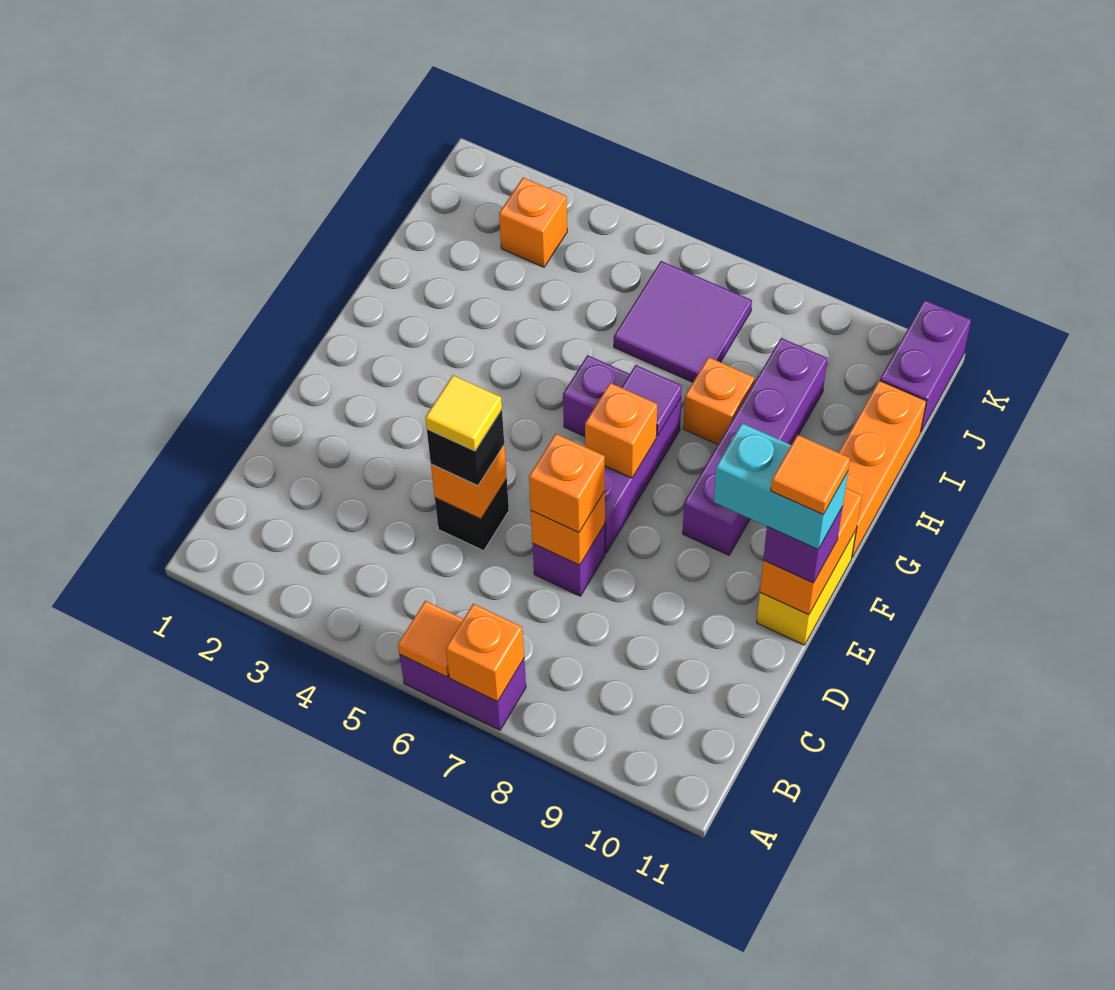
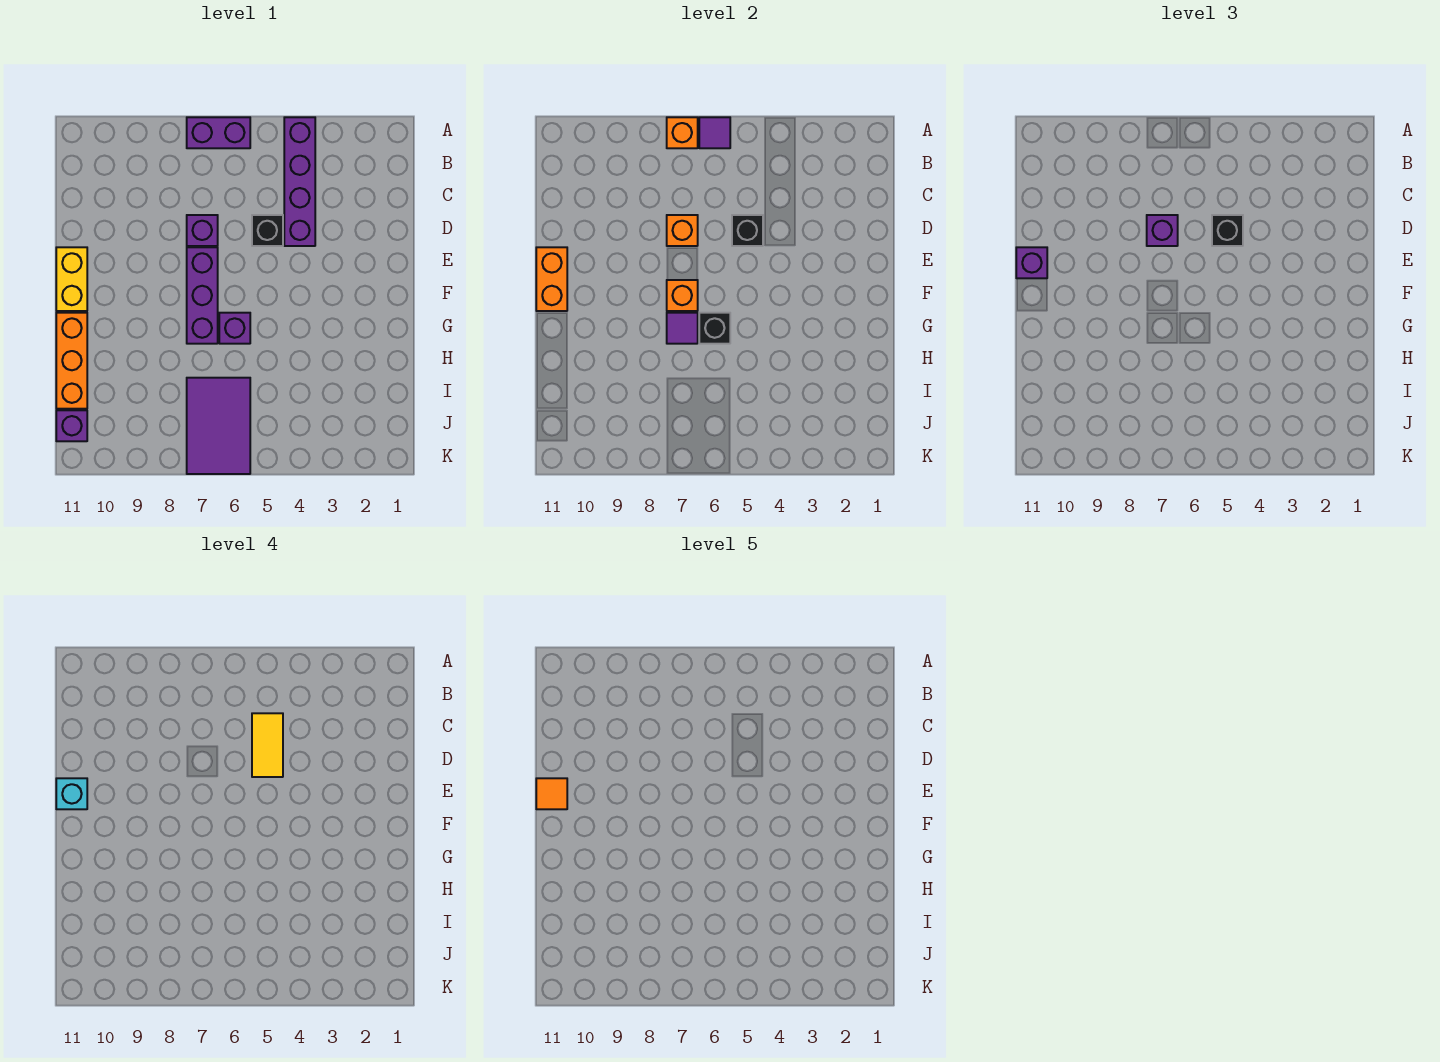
orange 1x1 tile [398,601,463,677] -> purple 1x1 tile [699,117,730,148]
orange 1x1 brick [431,446,507,519] -> black 1x1 brick [732,215,763,246]
yellow 1x1 tile [425,375,502,451] -> yellow 1x2 tile [252,713,283,777]
orange 1x1 brick [529,434,605,533] -> purple 1x1 brick [1147,215,1178,246]
cyan 1x2 brick [714,423,848,549] -> cyan 1x1 brick [56,778,87,809]
purple 1x4 brick [683,338,827,555] -> purple 1x4 brick moved to [284,117,315,246]
none -> black 1x1 brick [699,313,730,344]
orange 1x1 brick [683,357,755,444] -> none
purple 2x2 tile [614,261,752,382] -> purple 2x3 tile [187,378,250,474]
orange 1x1 brick [499,178,567,267] -> none
purple 1x2 brick [880,300,971,431] -> purple 1x1 brick [56,410,87,441]

